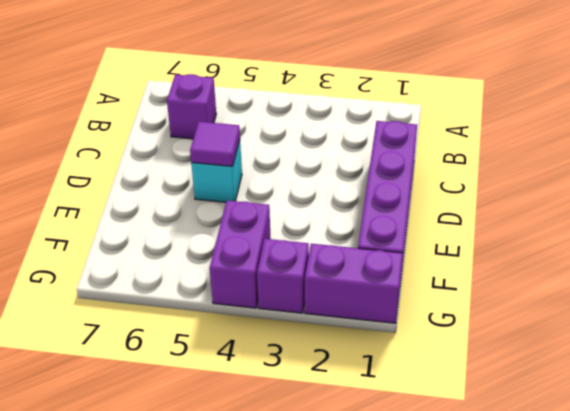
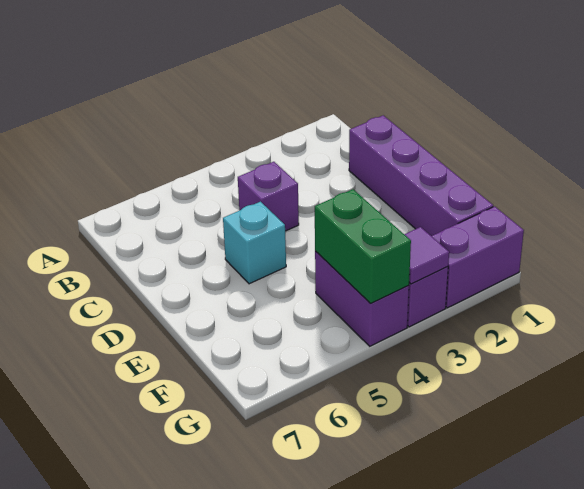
purple 1x1 brick [167,74,216,139] -> purple 1x1 brick moved to [238,162,299,231]
purple 1x1 tile [190,122,240,166] -> purple 1x1 tile moved to [404,227,449,284]
none -> green 1x2 brick [315,189,411,303]

